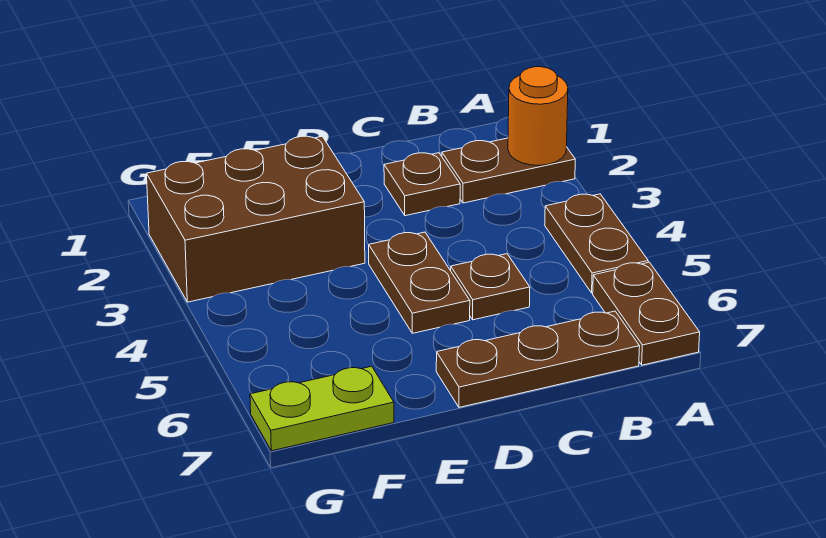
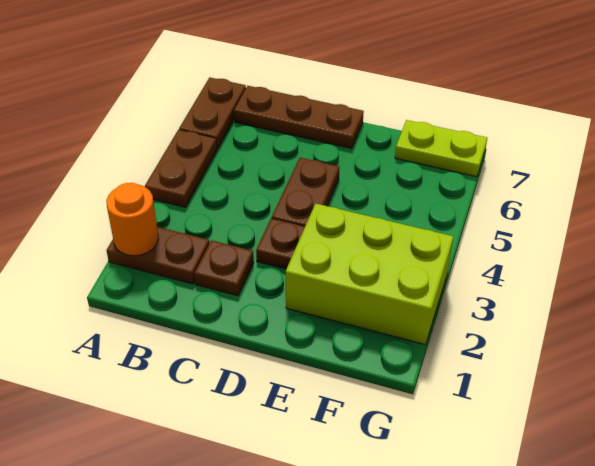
brown 1x1 plate [451,254,530,320] -> brown 1x1 plate moved to [256,218,305,269]
brown 2x3 brick [147,136,365,302] -> lime 2x3 brick [286,203,454,345]

